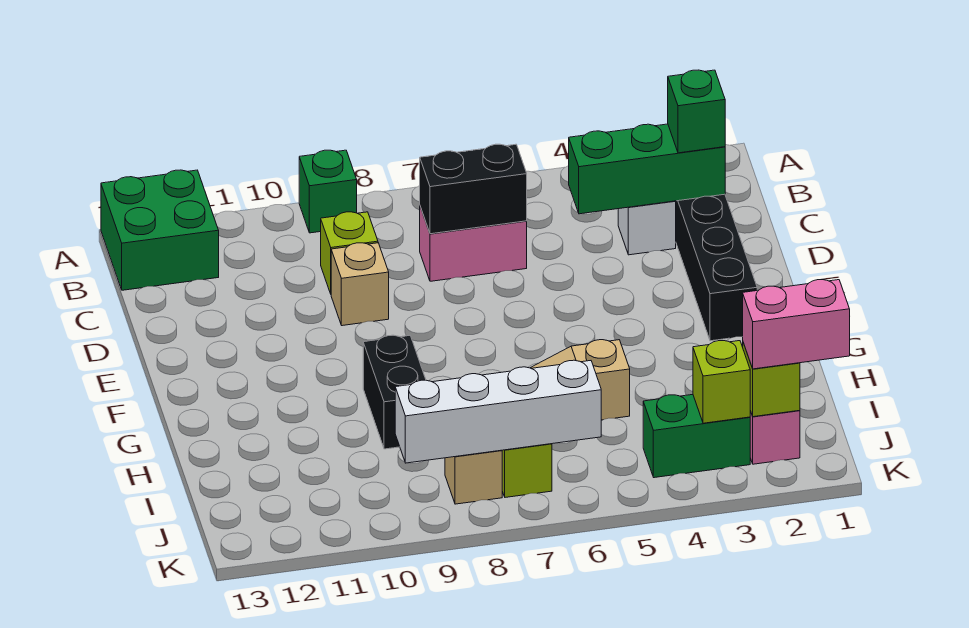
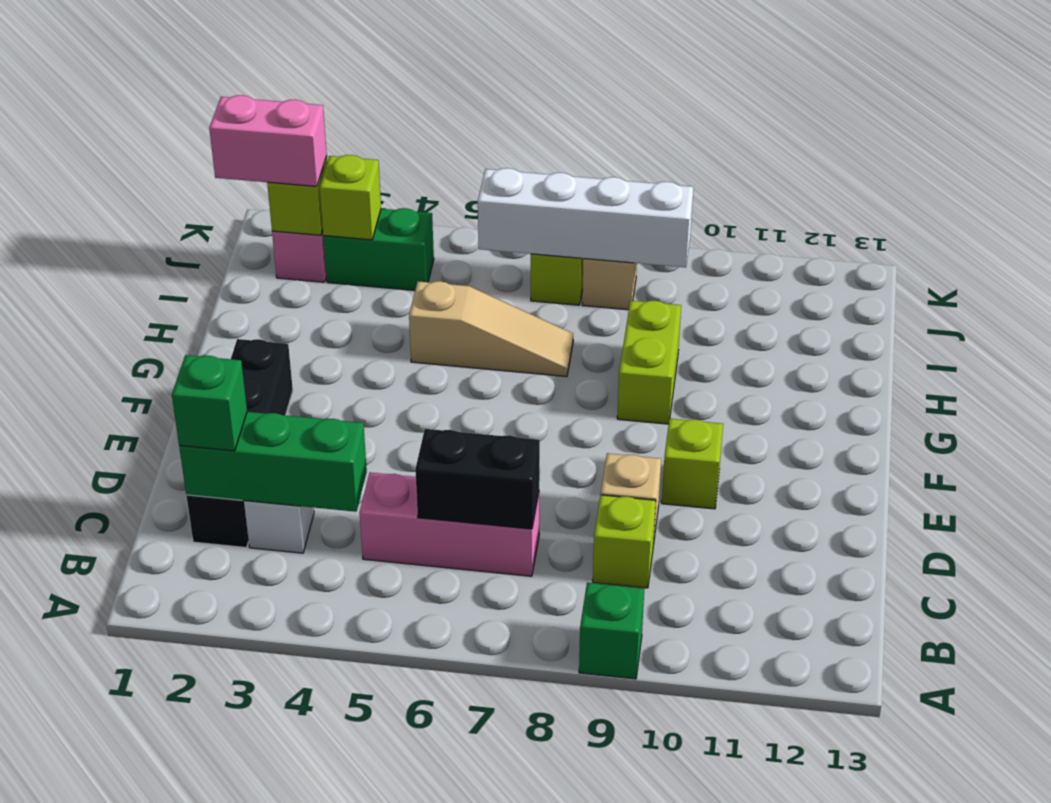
green 2x2 brick [101,170,219,290] -> none
pink 1x2 brick [420,207,527,281] -> pink 1x3 brick [360,472,539,576]
none -> lime 1x1 brick [662,418,723,509]
black 1x2 brick [363,335,426,449] -> lime 1x2 brick [617,301,681,424]

